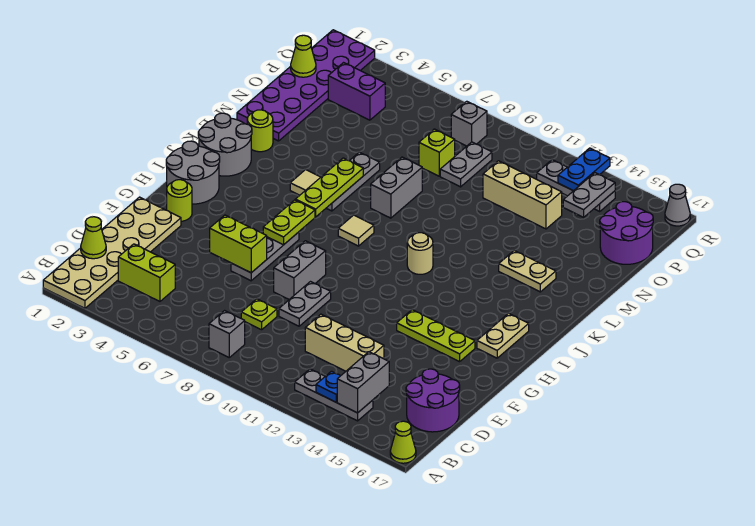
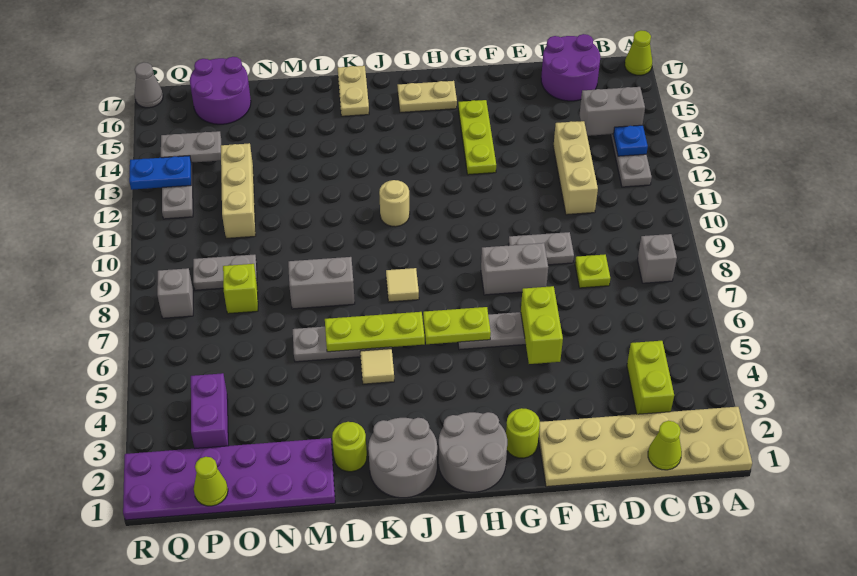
tan 1x2 plate [499,250,556,292] -> tan 1x2 plate moved to [338,66,369,116]

